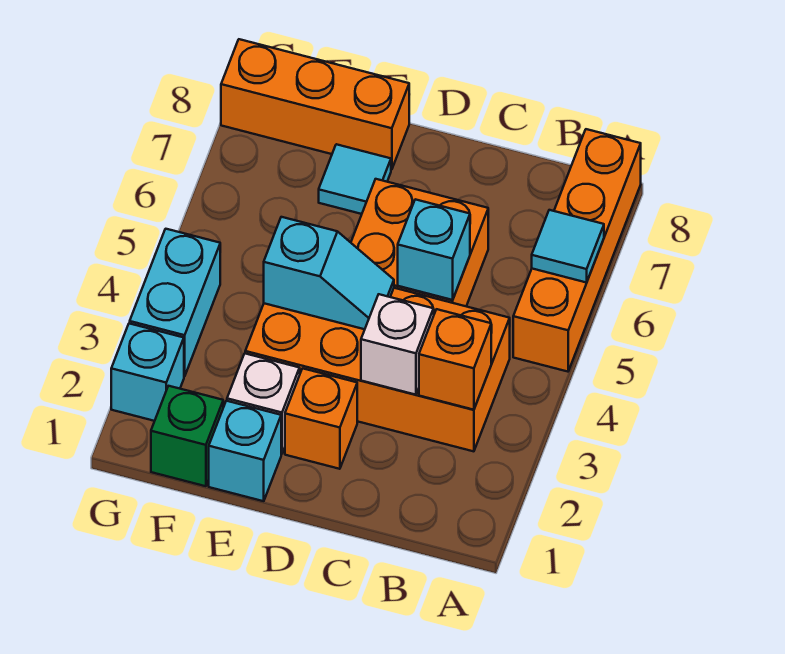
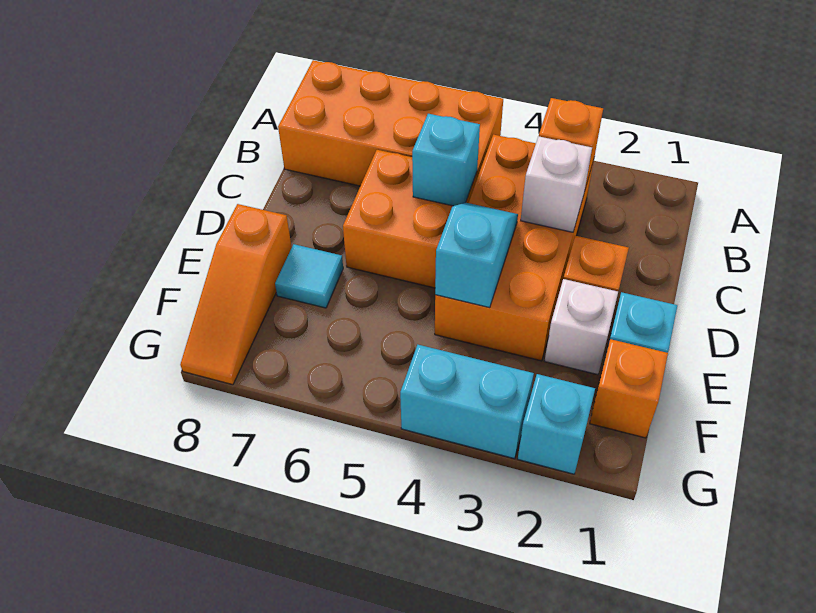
orange 1x4 brick [513,129,641,372] -> orange 2x4 brick [278,60,503,186]
cyan 1x1 tile [532,210,604,283] -> none
orange 1x3 brick [221,39,409,170] -> orange 1x3 slope [180,204,292,385]
green 1x1 brick [151,386,223,486] -> orange 1x1 brick [590,339,668,438]

